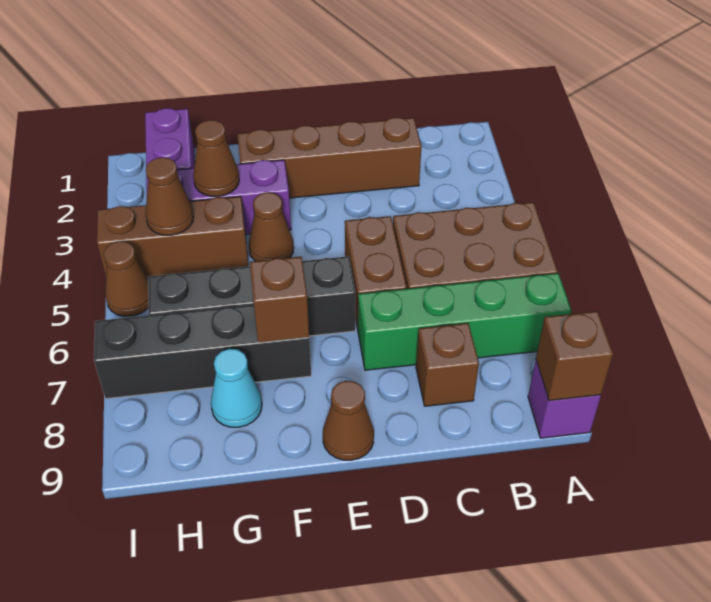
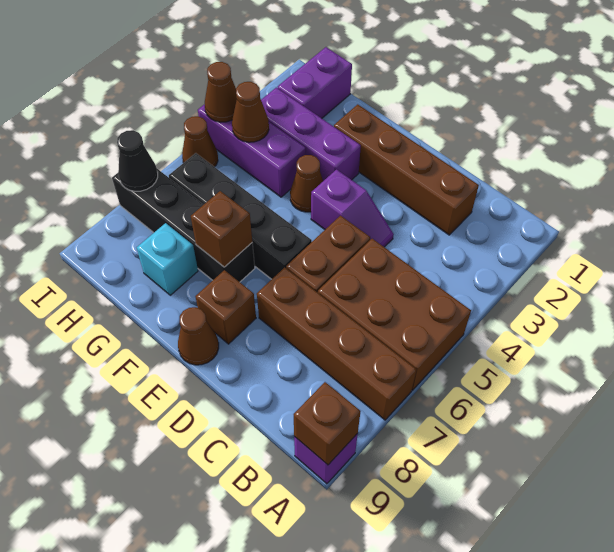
green 1x4 brick [358,273,571,370] -> brown 1x4 brick [257,267,417,420]
brown 1x1 brick [416,323,479,406] -> brown 1x1 brick moved to [195,270,256,344]
none -> purple 1x2 slope [311,169,394,247]
brown 1x1 cone [193,120,239,196] -> brown 1x1 cone moved to [205,62,237,122]
brown 1x3 brick [97,196,248,278] -> purple 1x3 brick [198,104,306,197]
cyan 1x1 cone [211,349,262,427] -> cyan 1x1 brick [137,223,198,295]
none -> black 1x1 cone [117,130,158,191]

